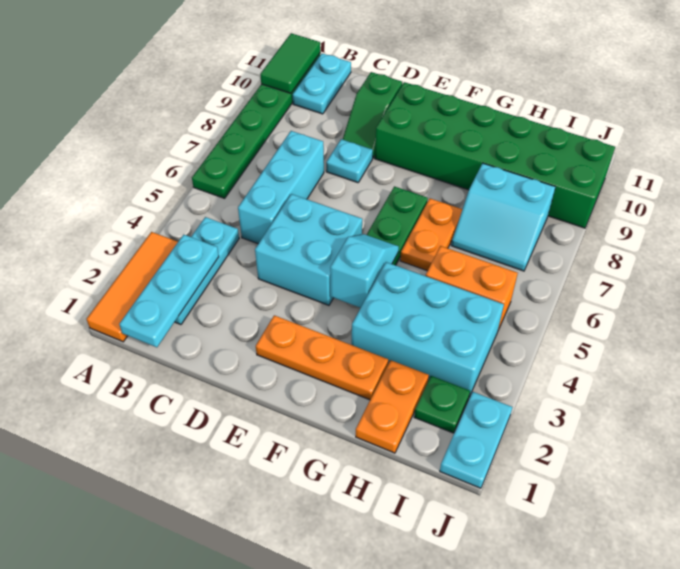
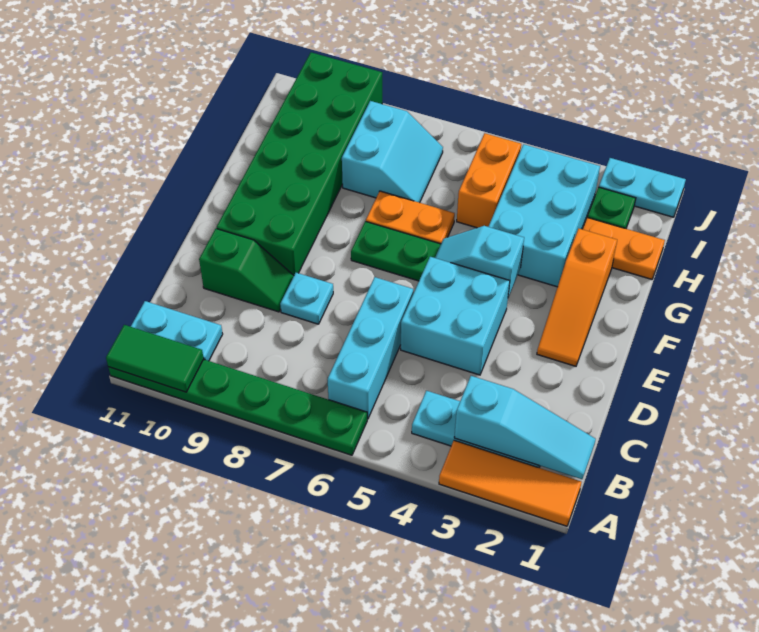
cyan 1x3 plate [119,235,219,347] -> cyan 1x3 slope [454,376,596,479]
cyan 1x3 brick [238,131,324,244] -> cyan 1x3 brick turned to [328,277,413,419]
orange 1x3 plate [256,315,388,400] -> orange 1x3 slope [537,229,617,366]

